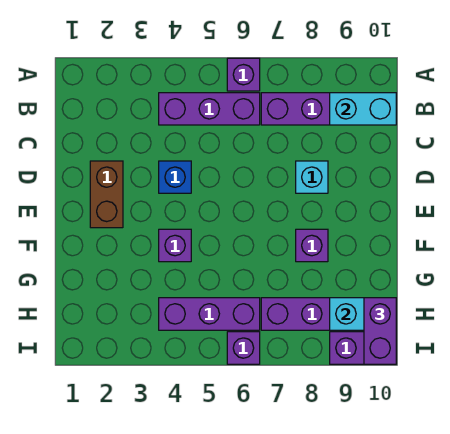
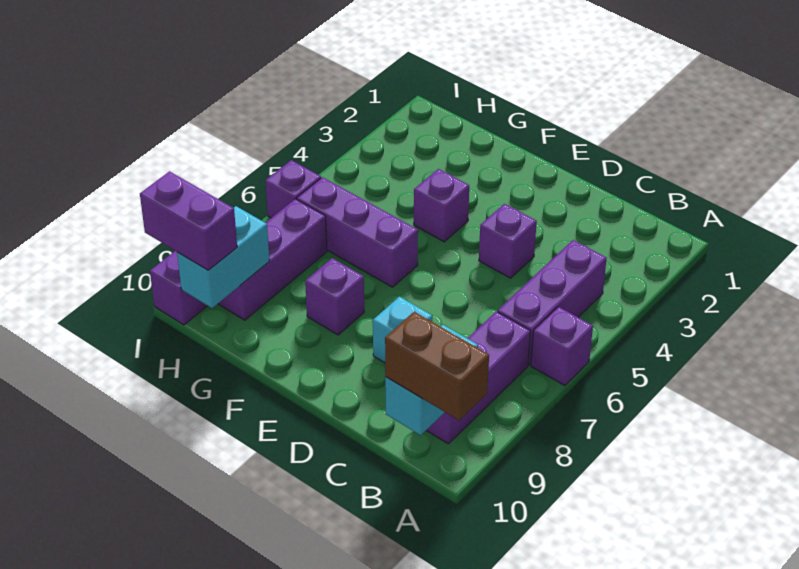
brown 1x2 brick [90,161,123,228] -> brown 1x2 brick moved to [385,312,489,420]
blue 1x1 brick [159,161,191,193] -> purple 1x1 brick [479,204,537,278]
purple 1x3 brick [159,298,260,330] -> purple 1x3 brick turned to [297,177,418,287]

